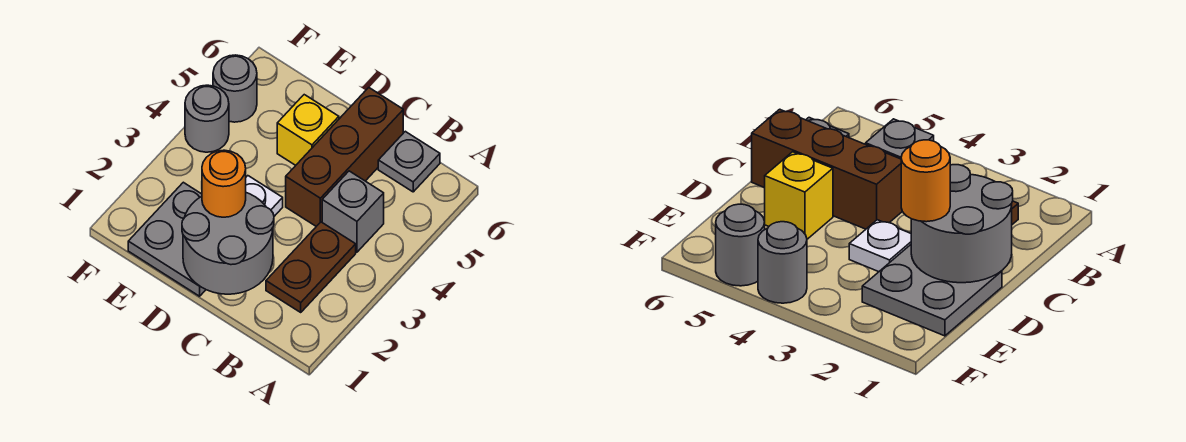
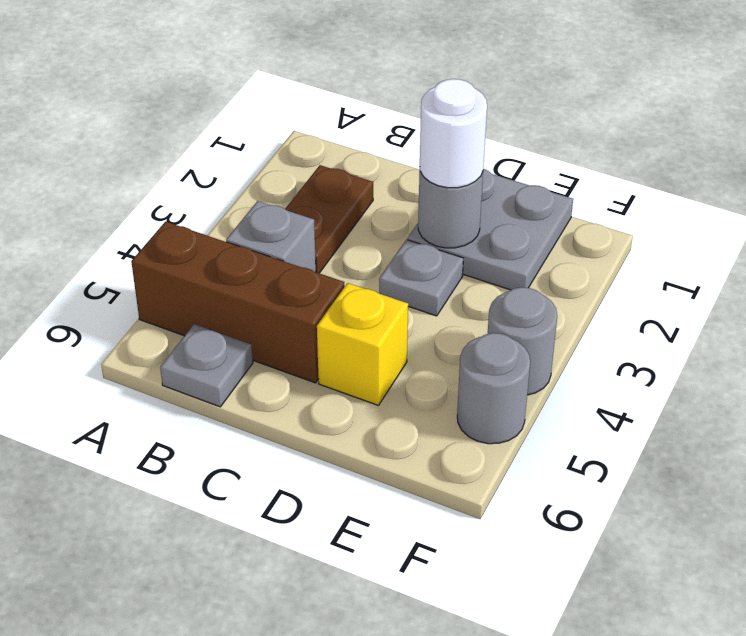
grey 2x2 round brick [182,193,274,294] -> grey 1x1 round brick [418,172,483,248]
brown 1x3 brick [286,88,403,226] -> brown 1x3 brick turned to [131,222,345,383]
orange 1x1 round brick [202,150,246,217] -> white 1x1 round brick [420,79,487,188]
white 1x1 plate [246,176,283,216] -> grey 1x1 plate [379,240,463,316]

